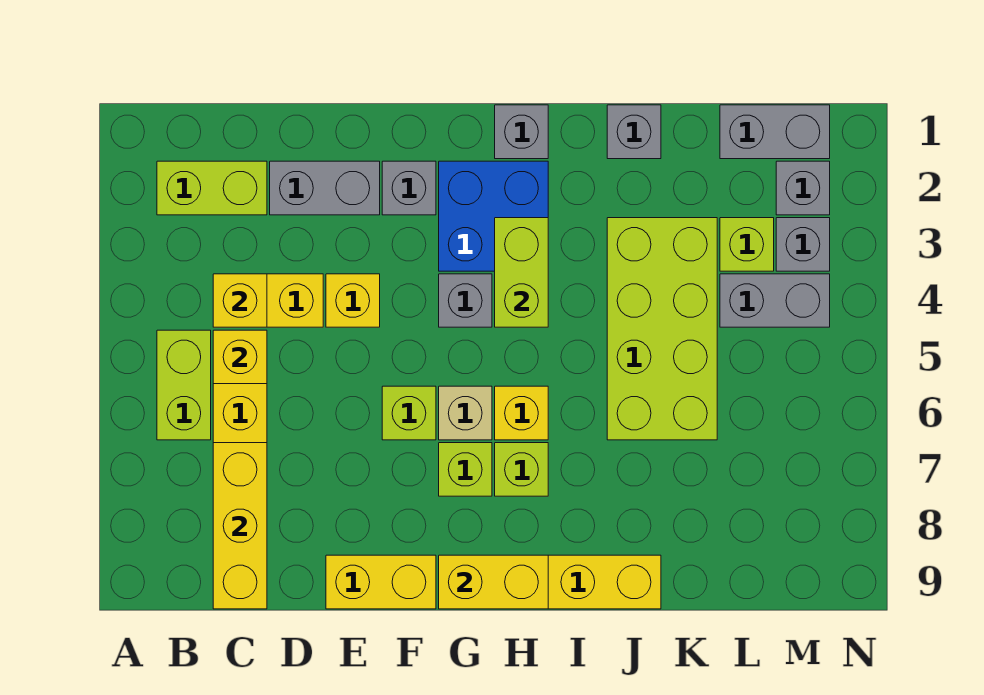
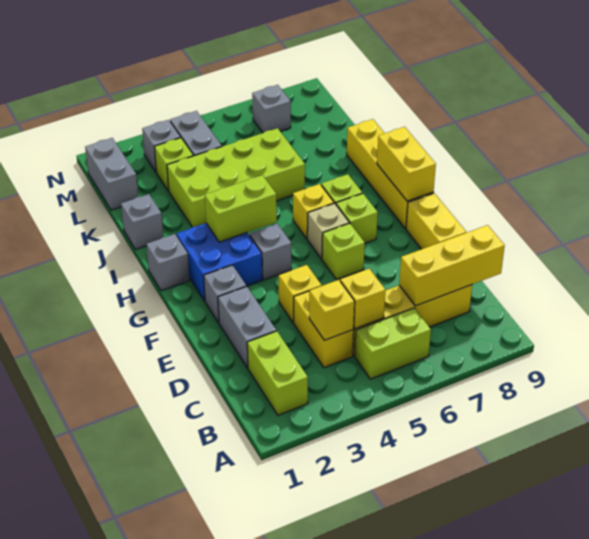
grey 1x1 brick [776,161,830,215] -> grey 1x1 brick moved to [252,85,291,133]

